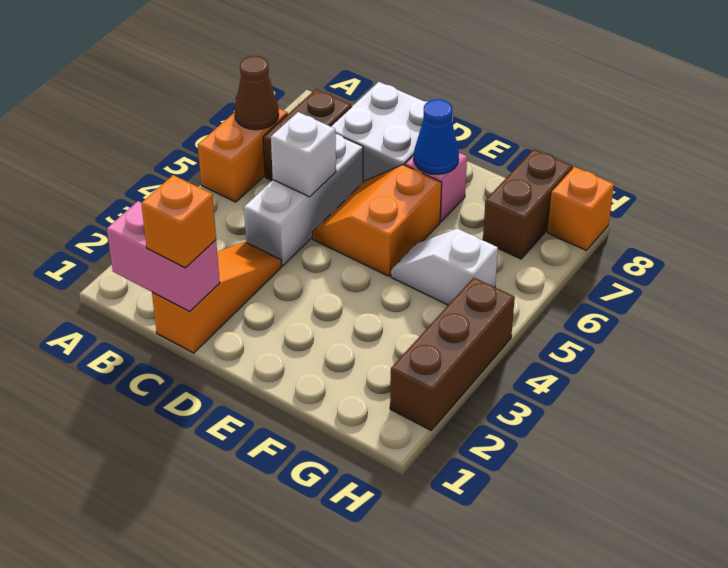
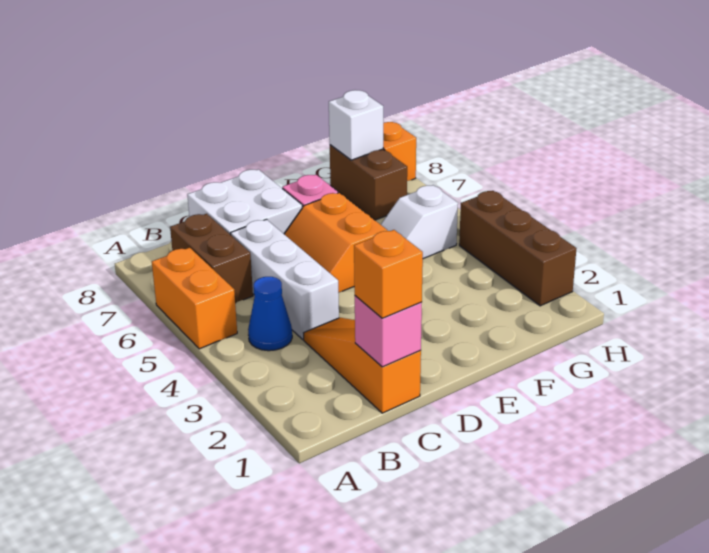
brown 1x1 cone [235,56,279,130] -> none
pink 1x2 brick [107,201,220,312] -> pink 1x1 brick [355,296,422,367]
white 1x1 brick [271,112,336,197] -> white 1x1 brick moved to [329,90,383,160]
blue 1x1 cone [414,99,459,174] -> blue 1x1 cone moved to [248,277,292,351]

